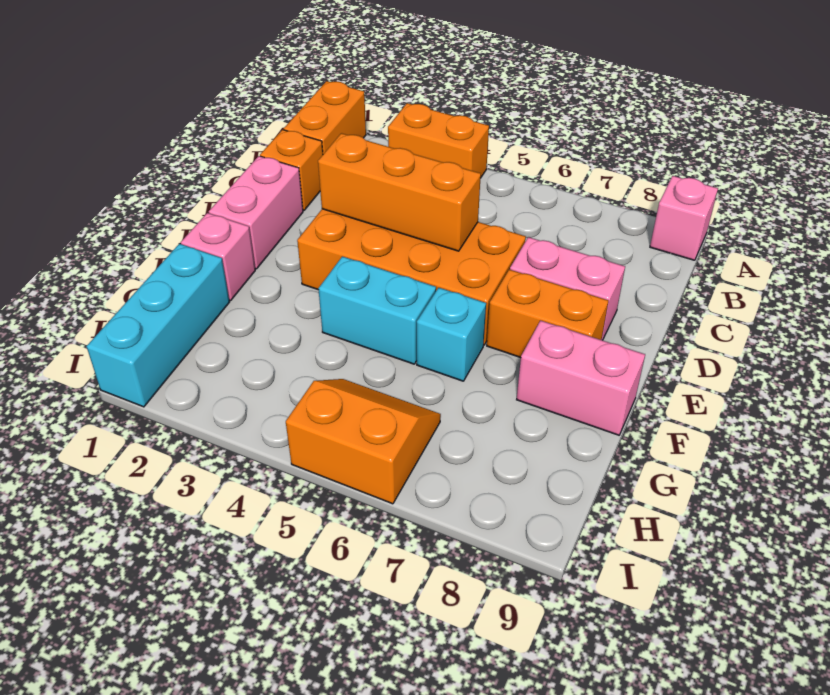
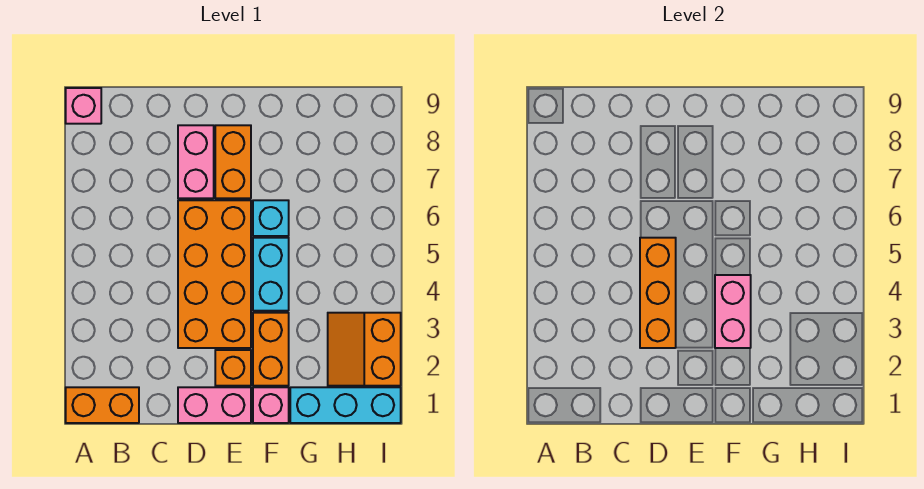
orange 1x2 brick [388,103,489,177] -> orange 1x2 brick moved to [253,313,289,386]
orange 1x1 brick [260,130,323,211] -> orange 1x1 brick moved to [215,350,251,386]
pink 1x2 brick [517,321,645,435] -> pink 1x2 brick moved to [715,275,751,348]
orange 2x2 slope [286,379,441,504] -> orange 2x2 slope moved to [328,313,401,386]

